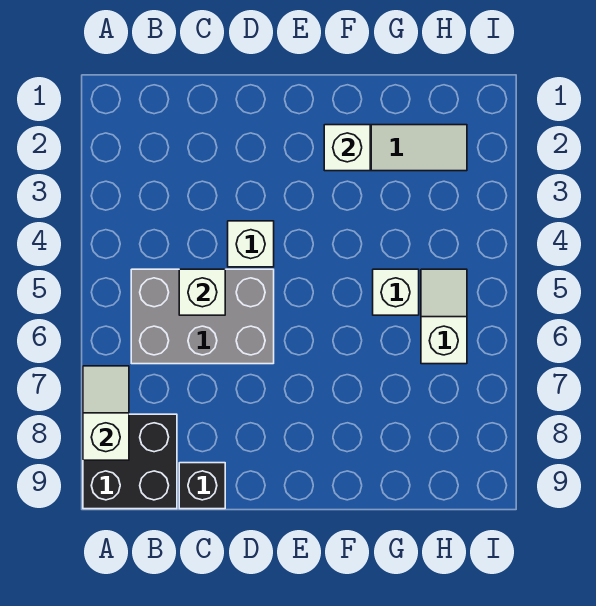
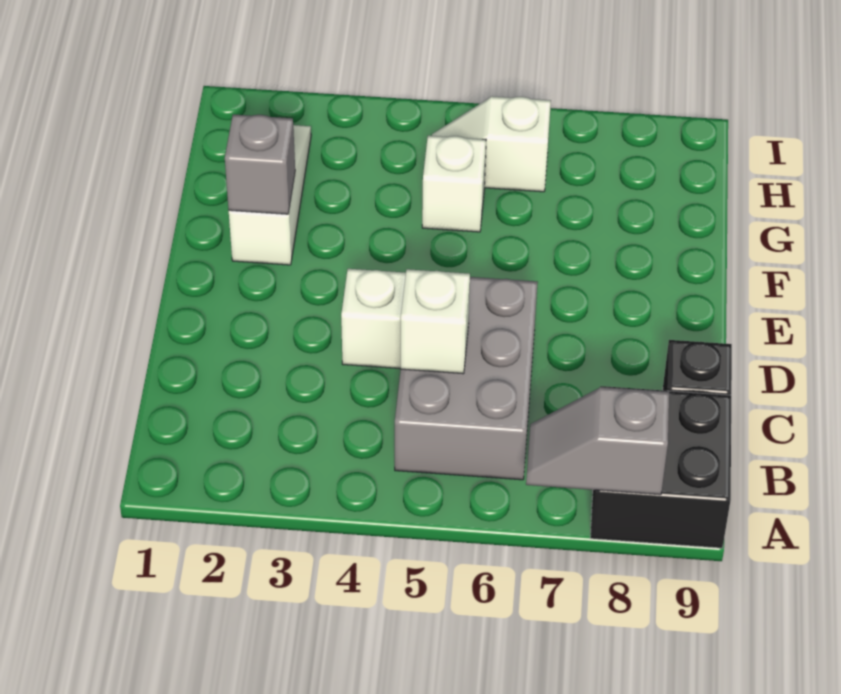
white 1x2 slope [83,366,129,460] -> grey 1x2 slope [526,387,669,495]
white 1x1 brick [324,125,370,171] -> grey 1x1 brick [225,114,295,214]

